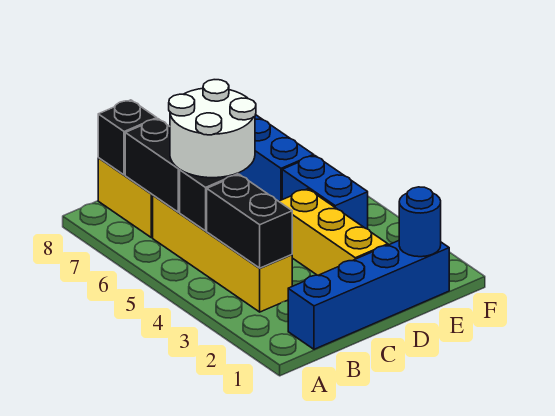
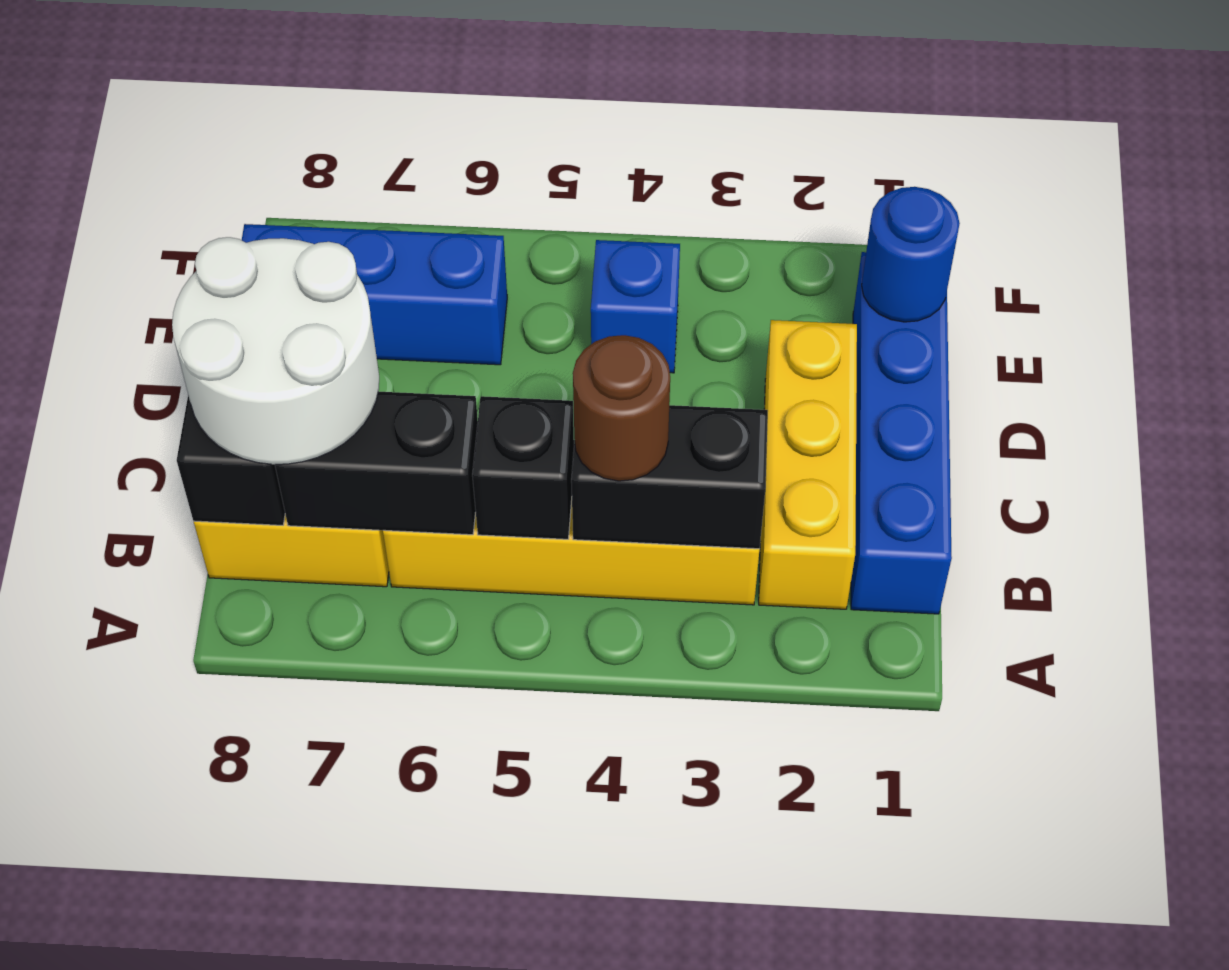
none -> brown 1x1 round brick [573,335,670,481]
white 2x2 round brick [169,80,256,178] -> white 2x2 round brick moved to [172,237,379,464]
yellow 1x3 brick [279,189,388,275] -> yellow 1x3 brick turned to [759,320,857,609]
blue 1x2 brick [282,156,368,229] -> blue 1x1 brick [591,240,680,373]

